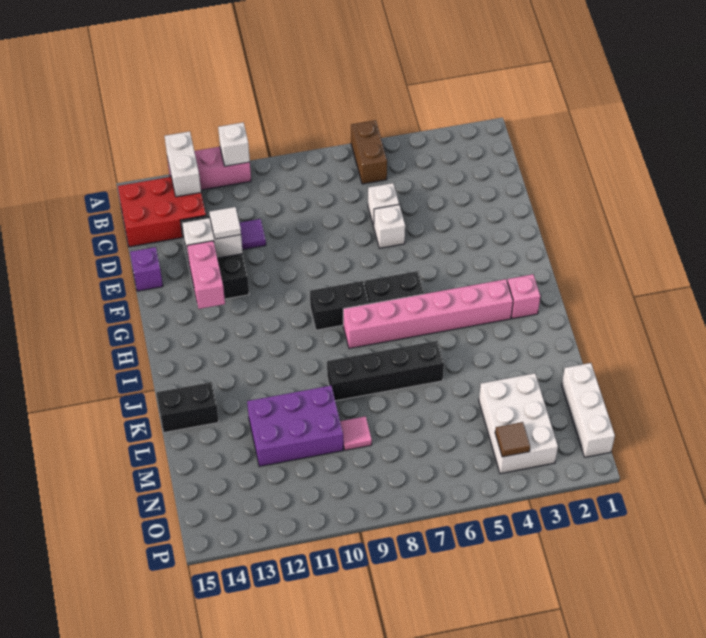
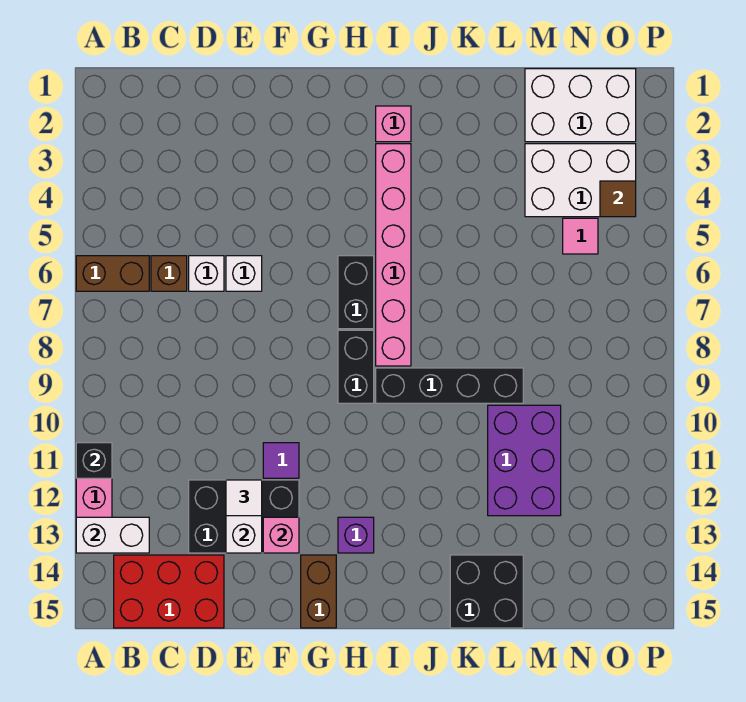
white 1x1 brick [218,123,250,166] -> black 1x1 brick [76,443,112,478]
red 2x3 brick [118,177,206,247] -> red 2x3 brick turned to [114,555,224,628]
none -> brown 1x1 brick [151,256,187,291]
purple 1x1 tile [240,219,266,250] -> purple 1x1 tile moved to [263,443,299,478]
purple 1x1 brick [130,247,163,291] -> purple 1x1 brick moved to [338,517,374,553]
pink 1x2 brick [187,241,225,309] -> pink 1x1 brick [263,517,299,553]
none -> brown 1x2 brick [301,555,336,628]
black 1x4 brick [327,341,444,401] -> black 1x4 brick turned to [376,368,523,403]
black 1x2 brick [156,382,219,433] -> black 2x2 brick [450,555,523,628]
white 1x3 brick [562,363,615,457] -> white 2x3 brick [525,69,636,142]
pink 1x1 tile [340,416,372,450] -> pink 1x1 tile moved to [563,218,598,254]

